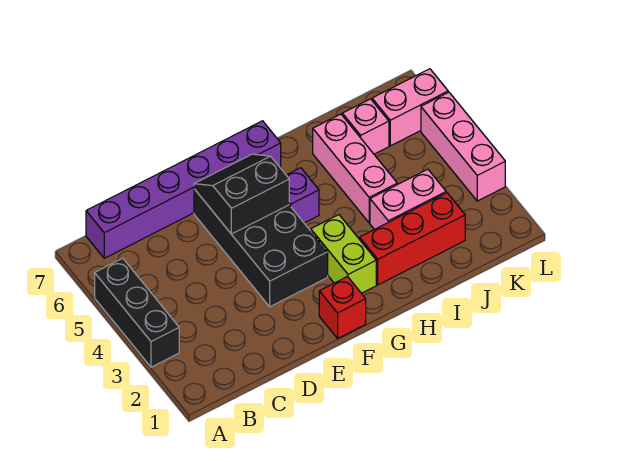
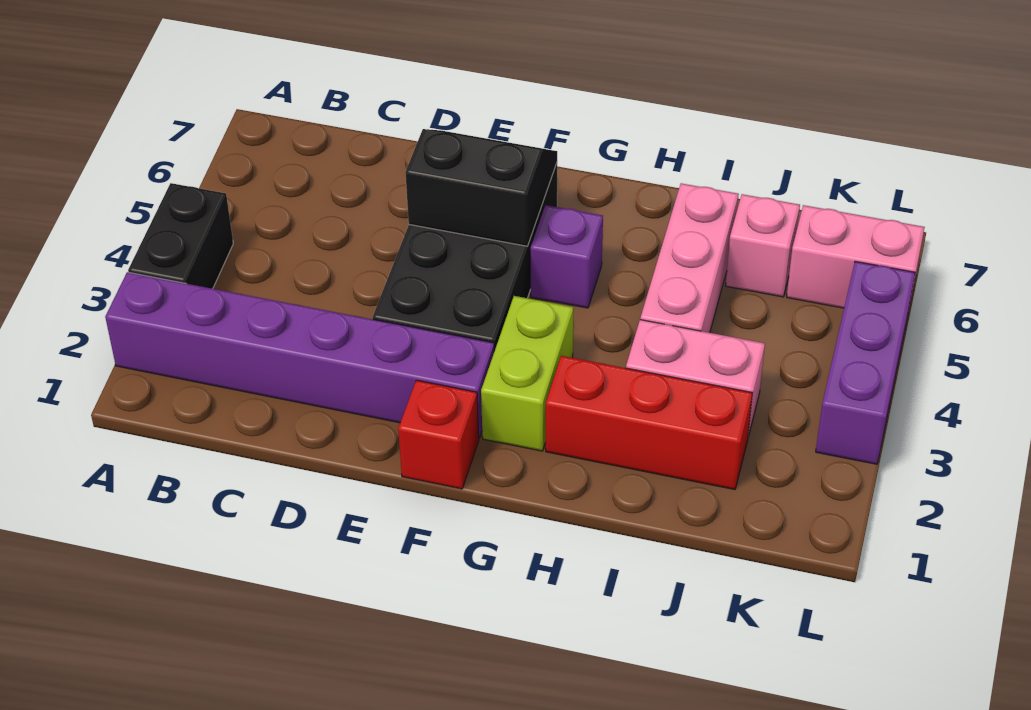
black 1x3 brick [95,258,179,367] -> black 1x2 brick [128,183,233,289]
purple 1x6 brick [86,121,281,258] -> purple 1x6 brick moved to [105,272,494,438]
pink 1x3 brick [421,92,505,201] -> purple 1x3 brick [816,261,915,464]

